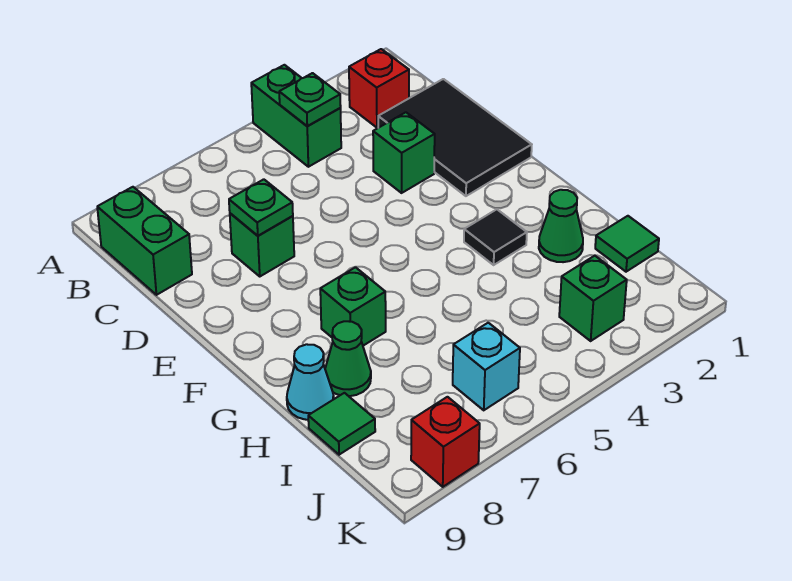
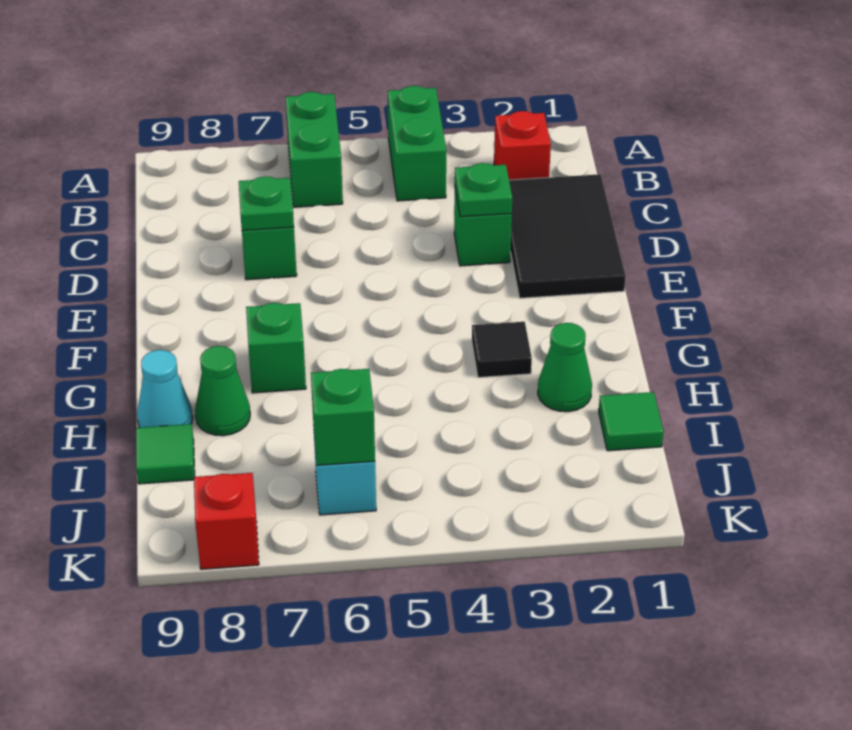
green 1x1 plate [279,73,341,126] -> green 1x1 plate moved to [455,163,512,217]
green 1x2 brick [97,187,192,295] -> green 1x2 brick moved to [286,92,343,207]
green 1x1 brick [559,256,627,341] -> green 1x1 brick moved to [311,369,375,465]

